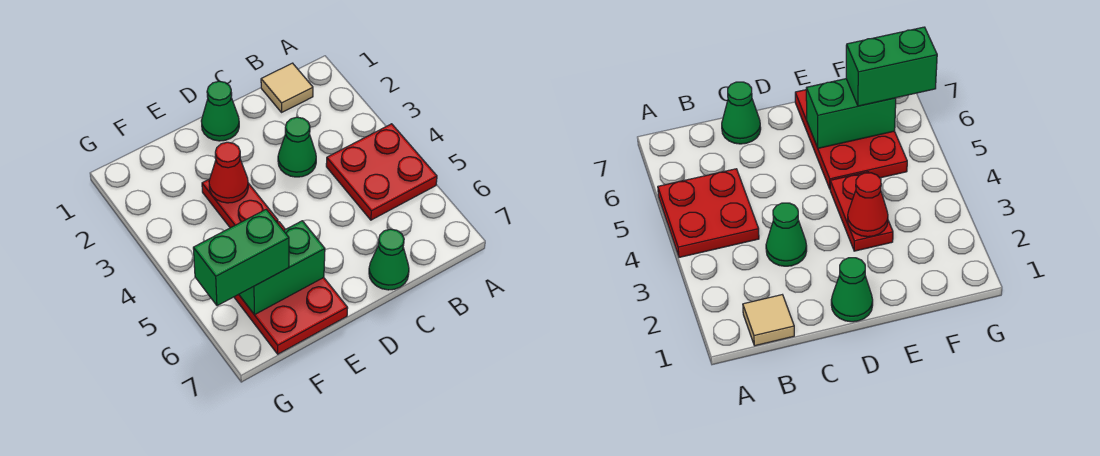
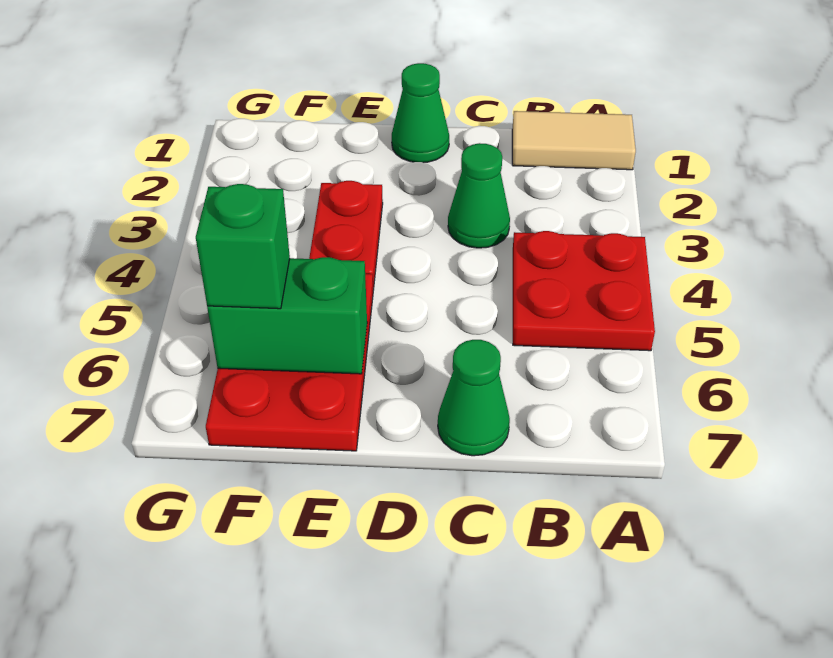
tan 1x1 tile [261,63,313,112] -> tan 1x2 tile [512,111,636,170]
red 1x1 cone [209,142,248,203] -> none
green 1x2 brick [193,209,289,306] -> green 1x1 brick [196,184,290,309]

